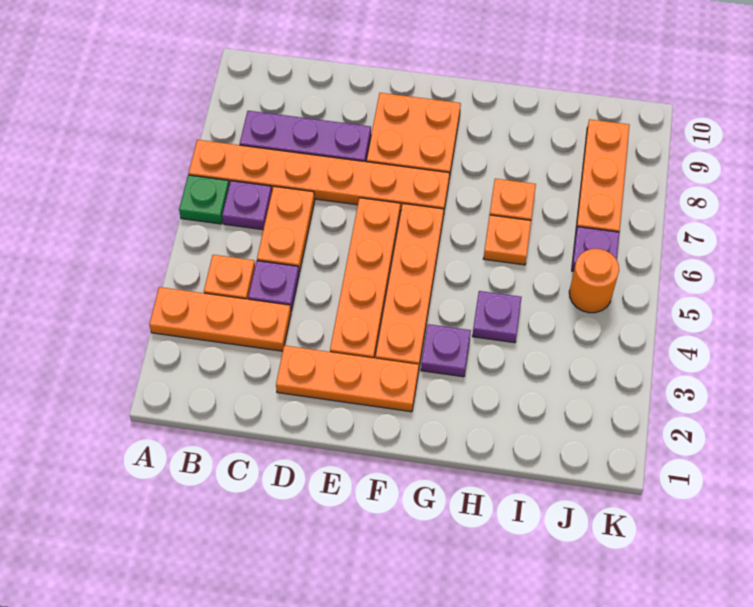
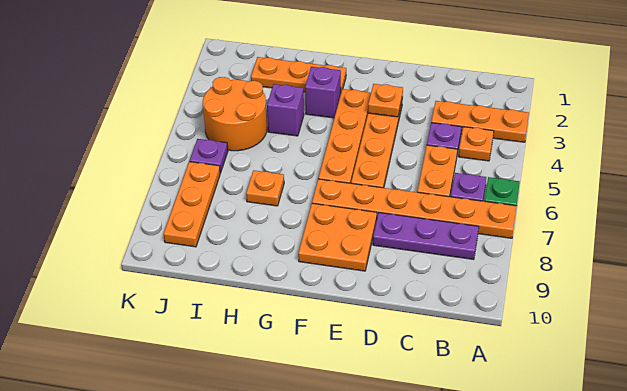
orange 1x3 plate [276,346,419,412] -> orange 1x3 plate moved to [251,57,346,92]
purple 1x1 plate [421,324,471,377] -> purple 1x1 brick [305,67,341,118]
purple 1x1 plate [473,291,522,343] -> purple 1x1 brick [267,84,304,136]
orange 1x1 plate [484,215,531,265] -> orange 1x1 plate moved to [368,84,403,117]
orange 1x1 round brick [569,249,619,313] -> orange 2x2 round brick [203,77,267,151]

